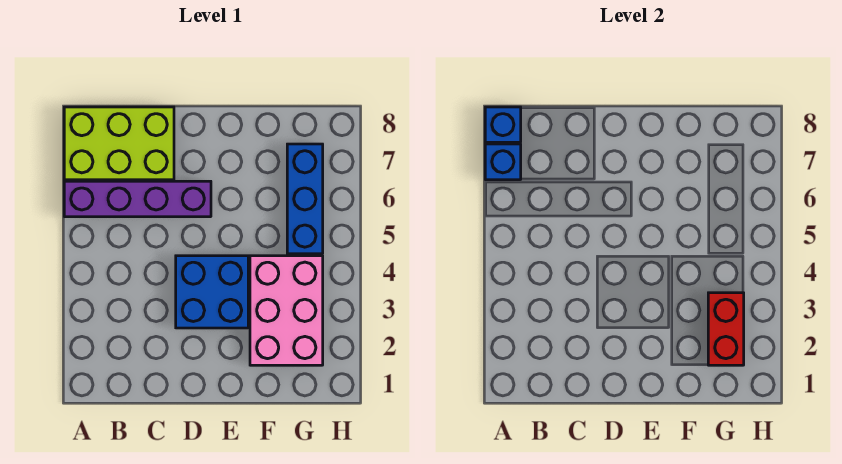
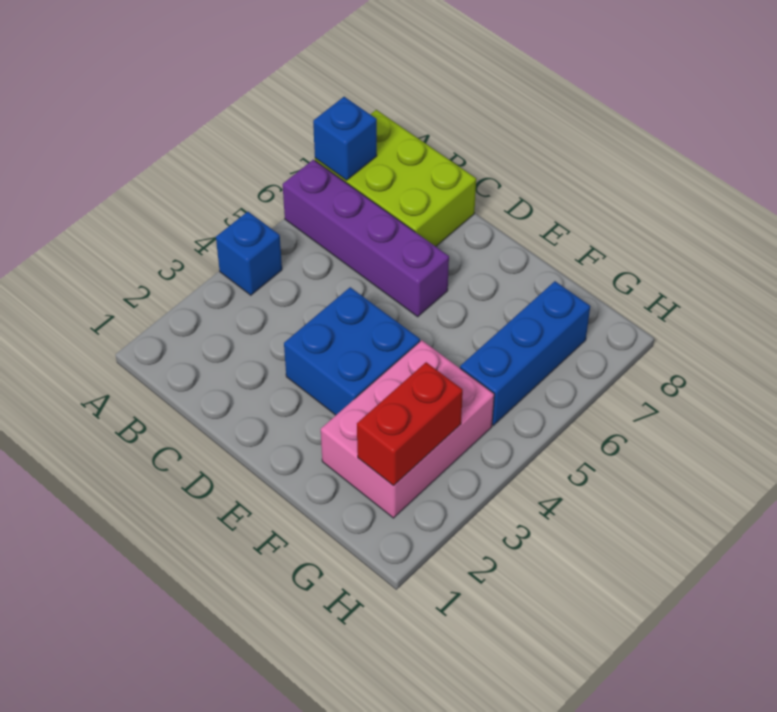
blue 1x1 brick [485,107,521,142] -> blue 1x1 brick moved to [216,212,282,295]

